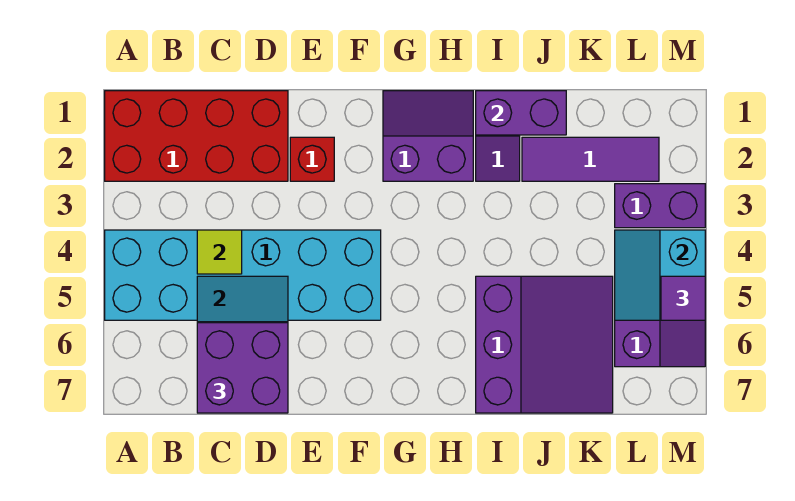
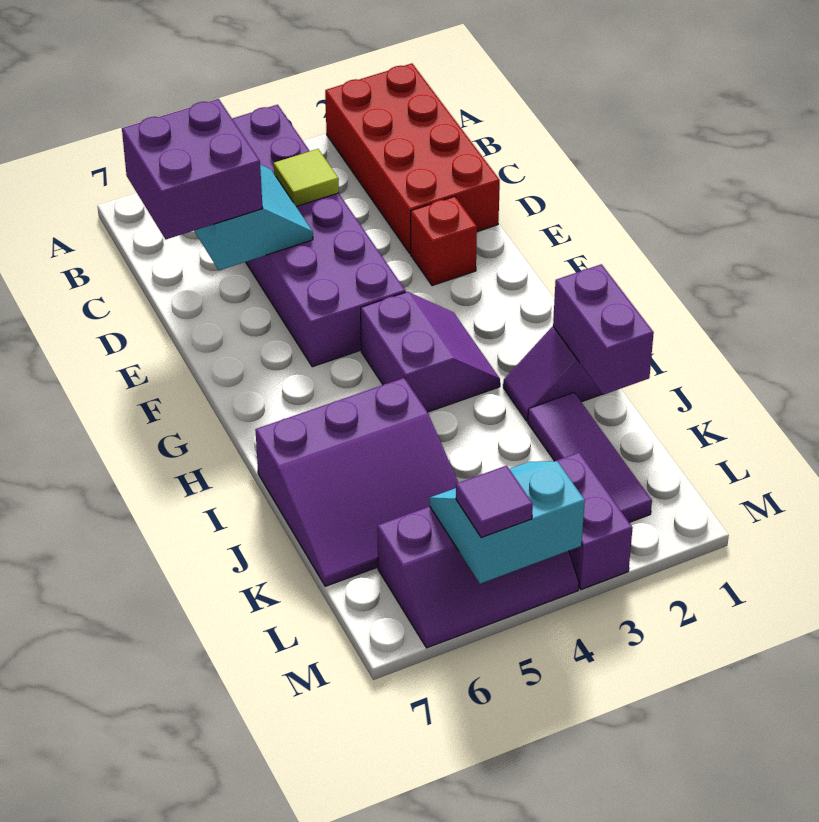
cyan 2x6 brick [105,230,381,320] -> purple 2x6 brick [232,105,406,367]
purple 2x2 slope [383,91,473,181] -> purple 2x2 slope moved to [361,292,500,412]

